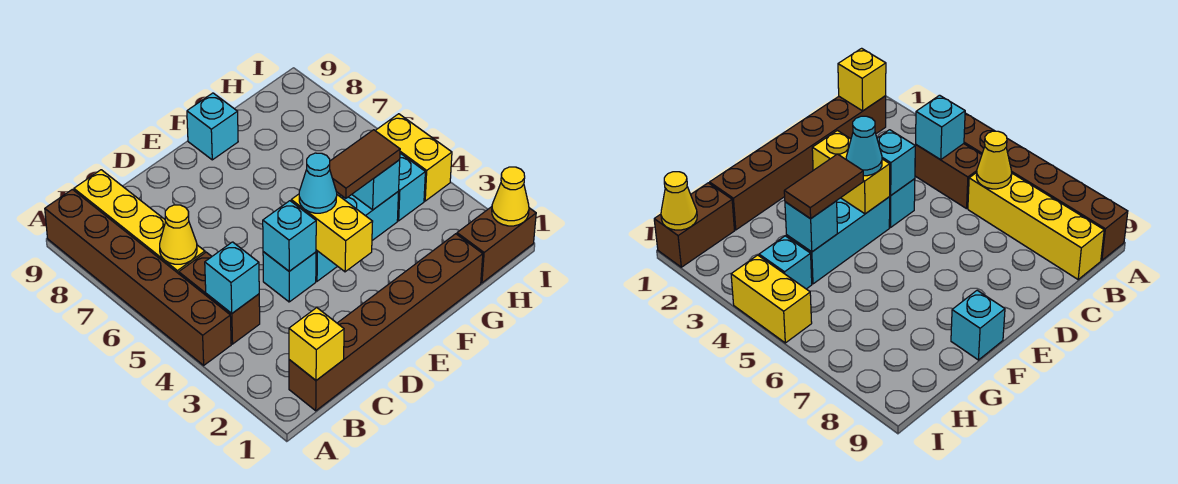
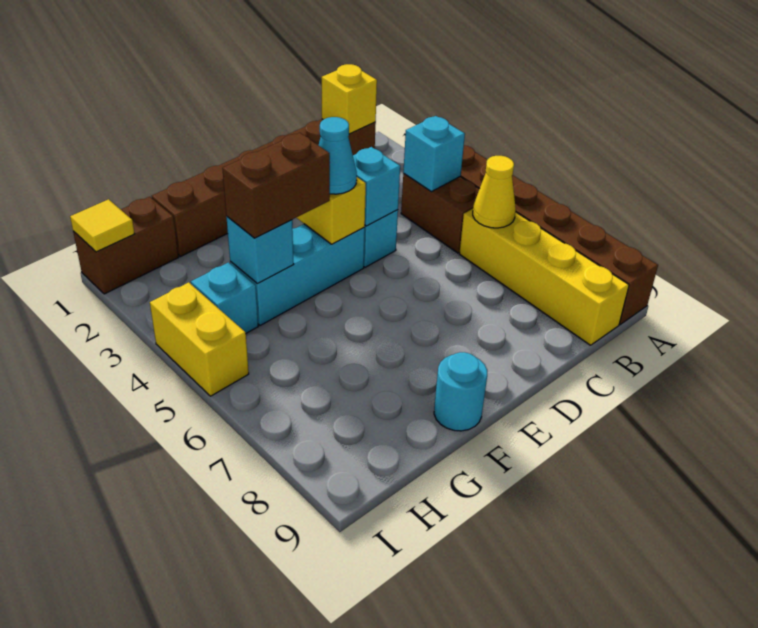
brown 1x2 tile [330,130,400,198] -> brown 1x2 brick [222,133,330,238]
cyan 1x1 brick [187,93,238,160] -> cyan 1x1 round brick [434,352,487,431]
yellow 1x1 cone [492,167,529,226] -> yellow 1x1 tile [70,199,135,252]

